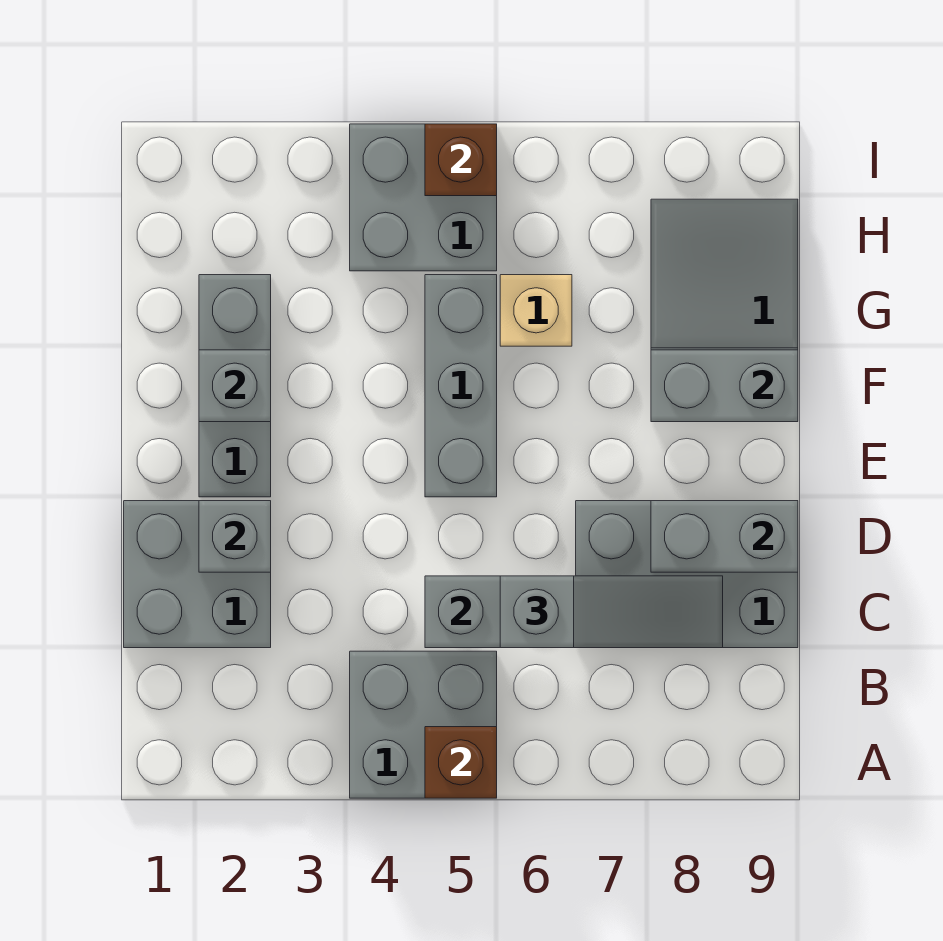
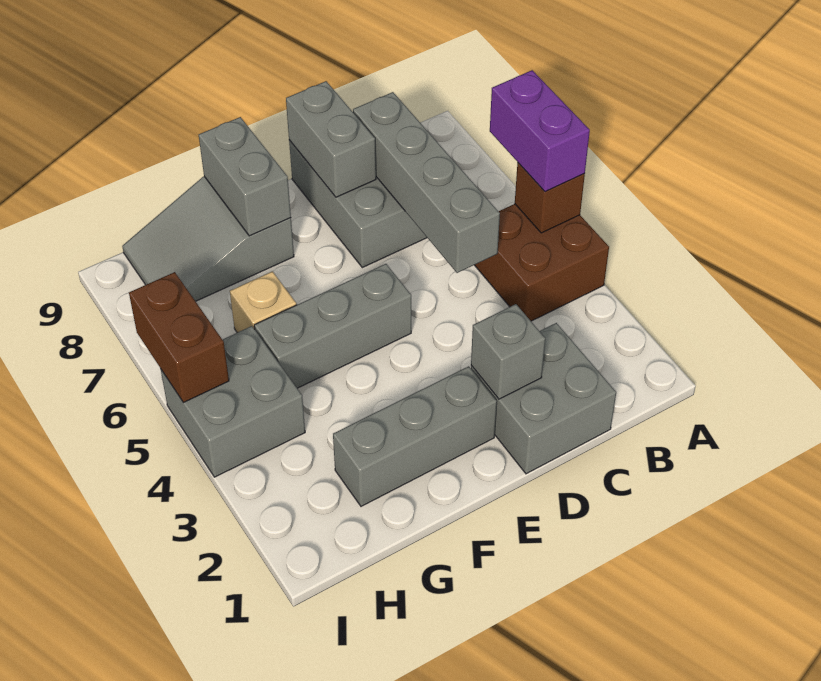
grey 2x2 brick [350,651,497,798] -> brown 2x2 brick [475,204,609,321]
none -> purple 1x2 brick [490,70,590,192]
grey 1x3 slope [500,576,723,648] -> none
grey 1x1 brick [199,350,271,422] -> none
brown 1x1 brick [425,124,497,196] -> brown 1x2 brick [129,272,229,403]

